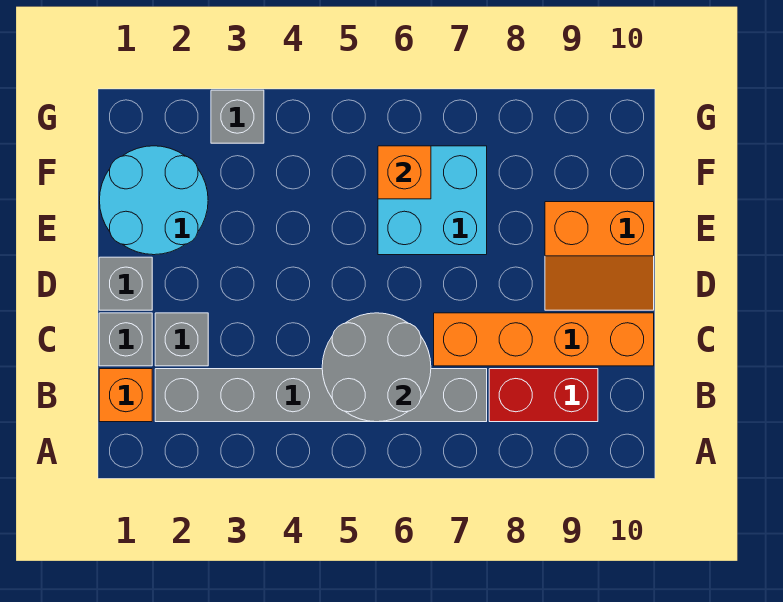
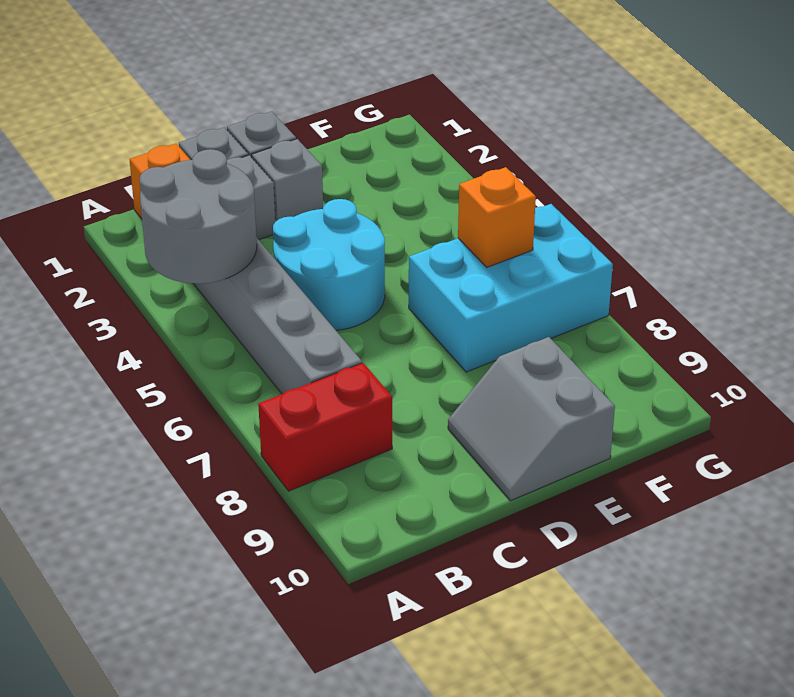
grey 2x2 round brick [322,313,431,422] -> grey 2x2 round brick moved to [140,149,257,284]
red 1x2 brick [489,369,598,422] -> red 1x2 brick turned to [258,363,392,491]
orange 1x4 brick [434,313,654,366] -> none
orange 2x2 slope [545,202,654,310] -> grey 2x2 slope [448,337,615,501]
cyan 2x2 round brick [99,146,208,255] -> cyan 2x2 round brick moved to [273,199,385,330]
cyan 2x2 brick [378,146,487,255] -> cyan 2x3 brick [409,204,613,372]
grey 1x1 brick [211,90,264,143] -> grey 1x1 brick moved to [252,139,323,222]

